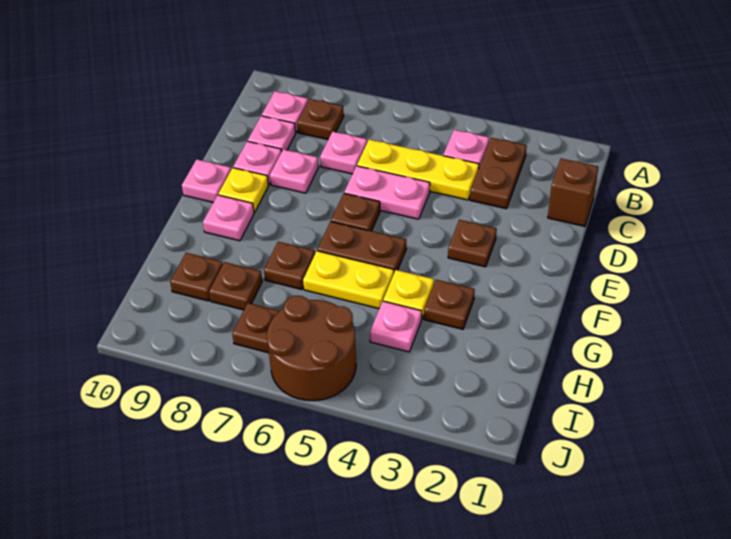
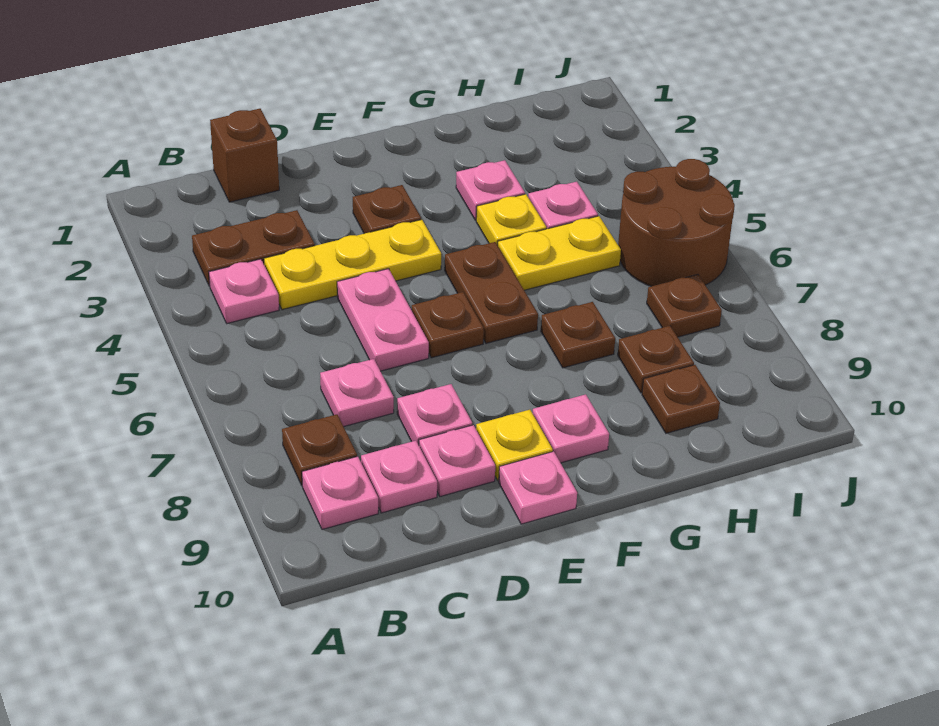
yellow 1x3 plate [357,140,479,200] -> yellow 1x3 plate turned to [264,220,441,310]
brown 1x1 plate [424,280,475,329] -> pink 1x1 plate [456,160,525,220]
yellow 1x2 plate [303,251,394,309] -> yellow 1x2 plate turned to [498,216,621,290]

